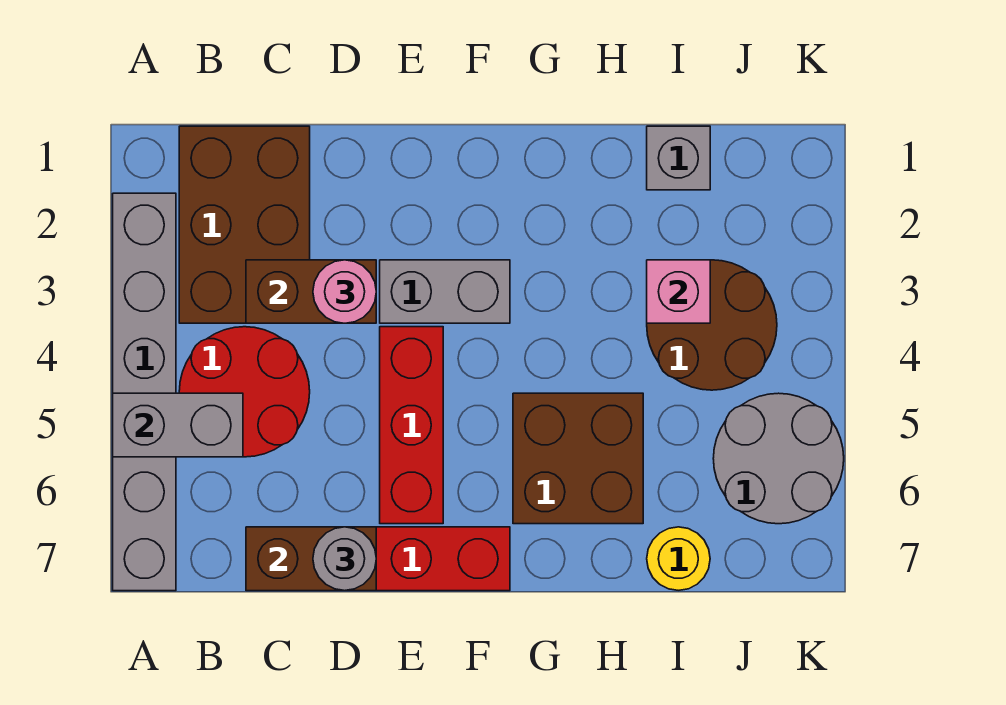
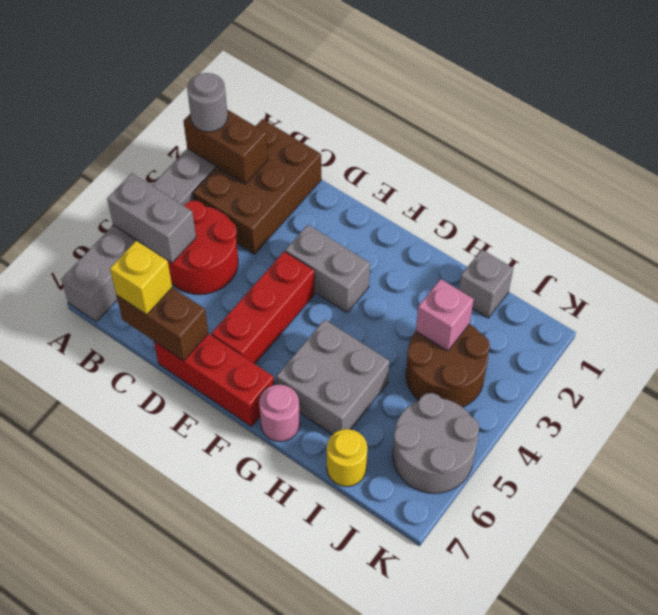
brown 1x2 brick [246,260,376,323] -> brown 1x2 brick moved to [183,110,268,184]
none -> yellow 1x1 brick [110,241,172,315]
pink 1x1 round brick [313,260,376,323] -> pink 1x1 round brick moved to [259,385,300,442]
grey 1x1 round brick [313,527,376,591] -> grey 1x1 round brick moved to [187,73,228,132]
brown 2x2 brick [513,393,643,524] -> grey 2x2 brick [276,320,389,435]

